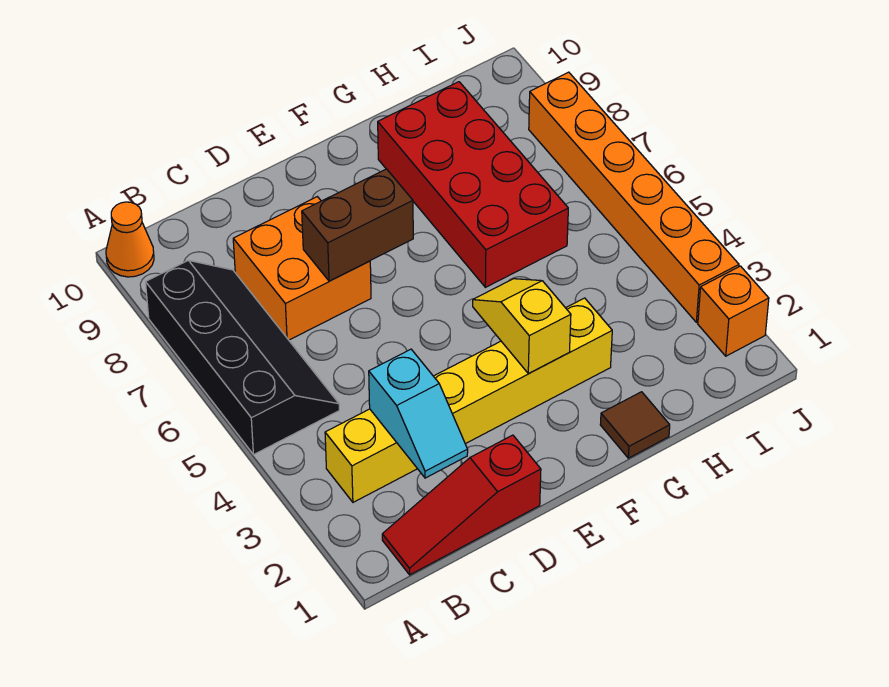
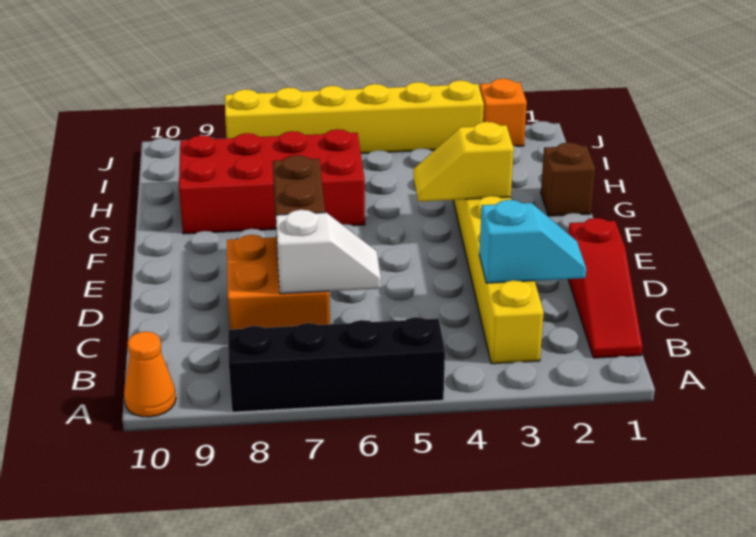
none -> white 1x2 slope [276,210,381,294]
brown 1x1 tile [600,392,670,458] -> brown 1x1 brick [541,142,595,216]
orange 1x6 brick [529,72,739,322] -> yellow 1x6 brick [225,80,484,153]

